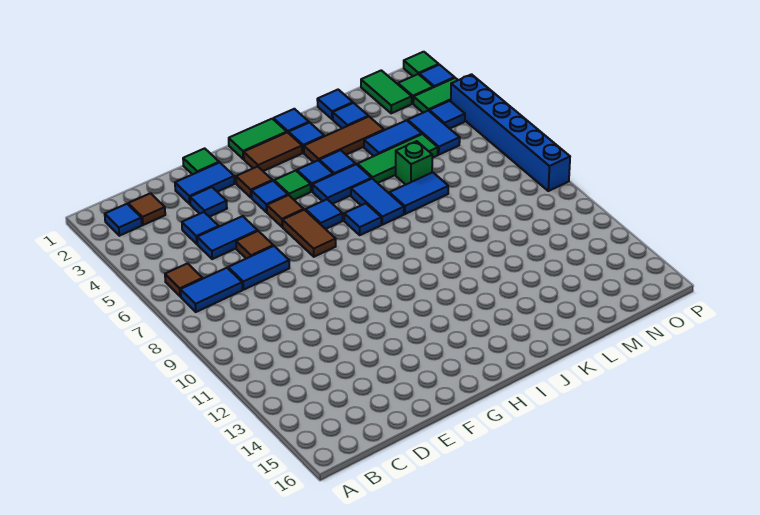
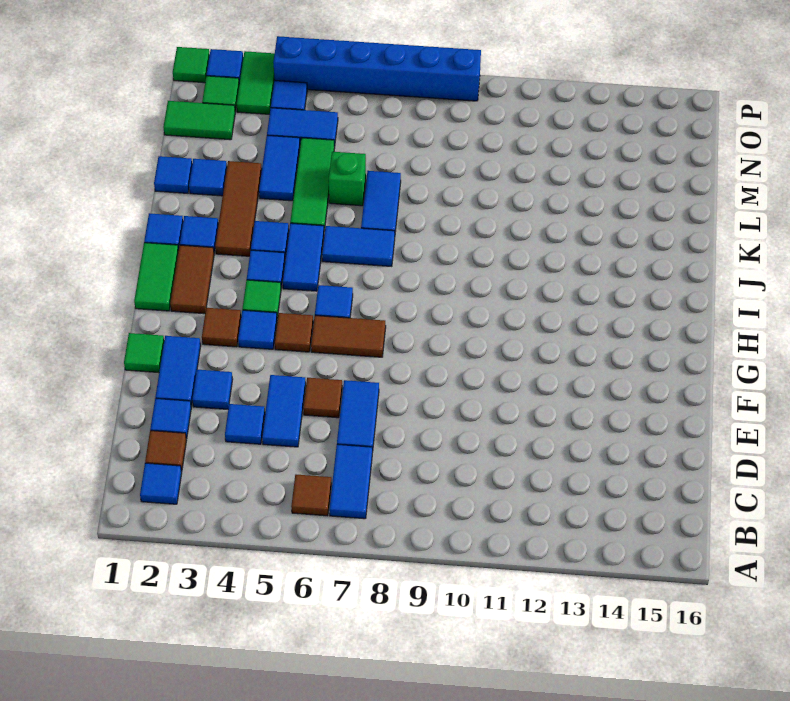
blue 1x1 tile [344,203,381,235] -> blue 1x1 tile moved to [150,398,191,438]

